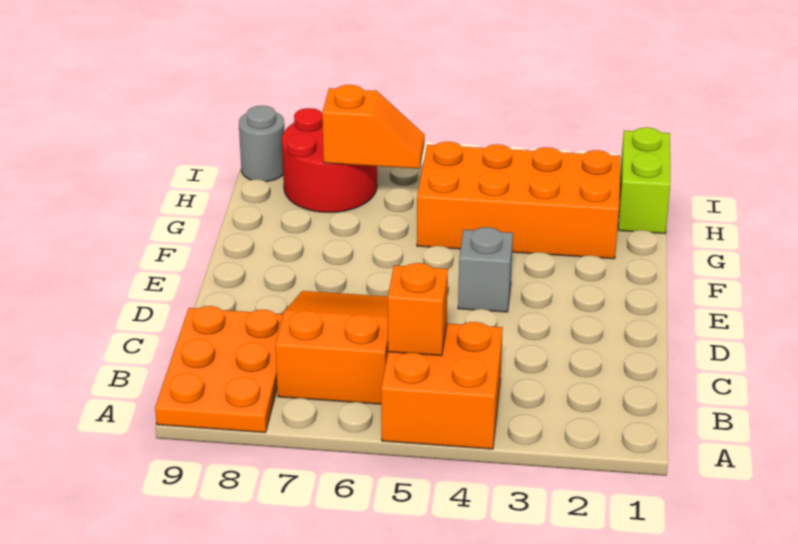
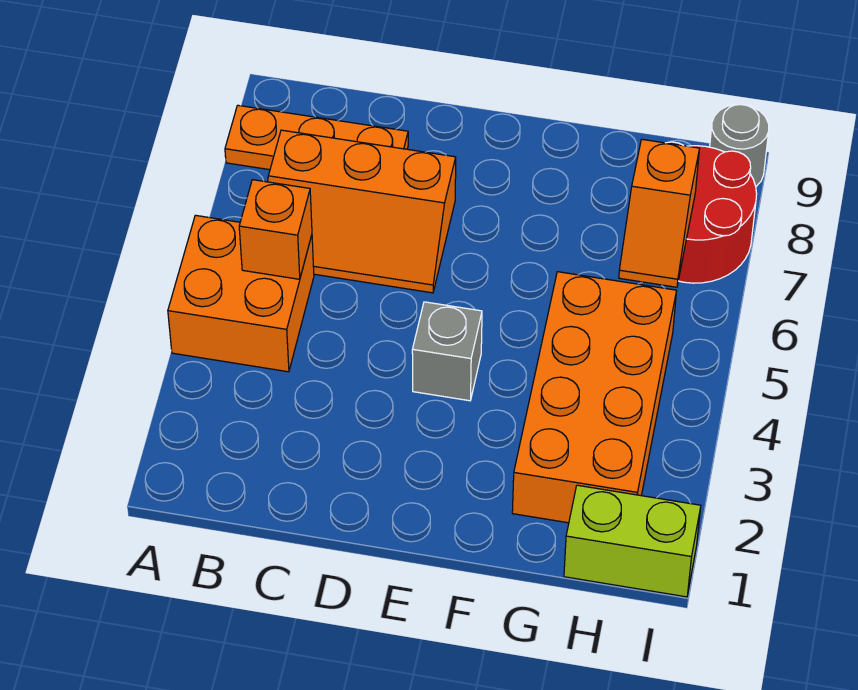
orange 2x3 plate [155,306,283,433] -> orange 1x3 plate [225,105,408,170]
orange 2x3 slope [275,291,388,404] -> orange 2x3 slope turned to [268,130,456,293]

